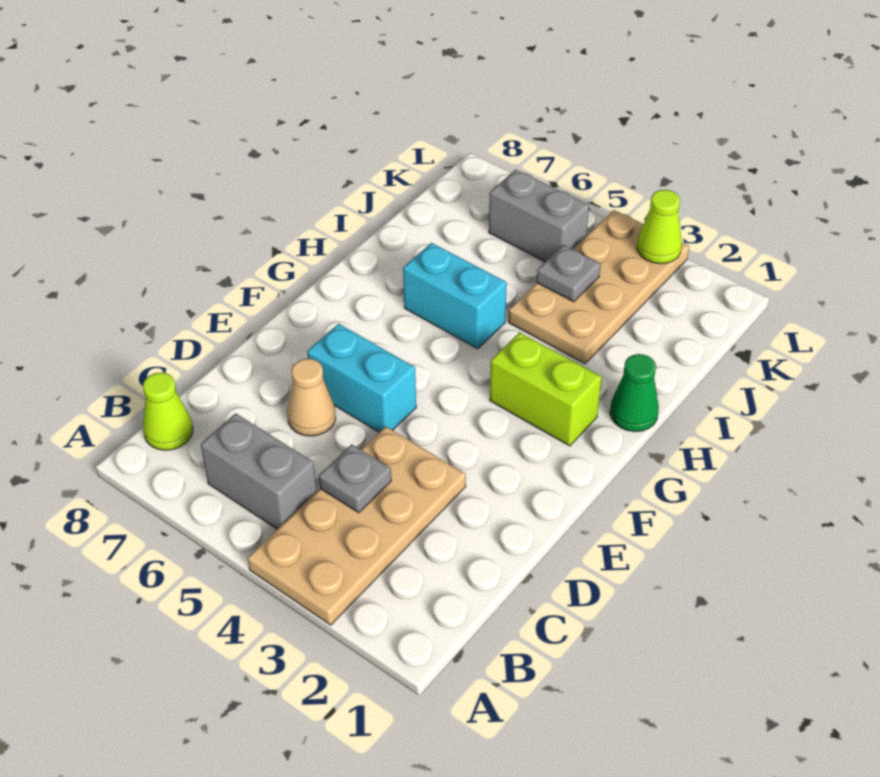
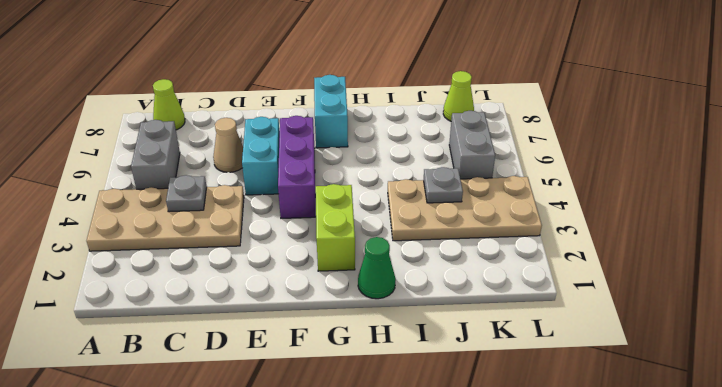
none -> purple 1x3 brick [278,116,315,218]
cyan 1x2 brick [403,243,507,349] -> cyan 1x2 brick moved to [314,75,348,148]
lime 1x1 cone [637,190,682,264] -> lime 1x1 cone moved to [443,71,474,121]

